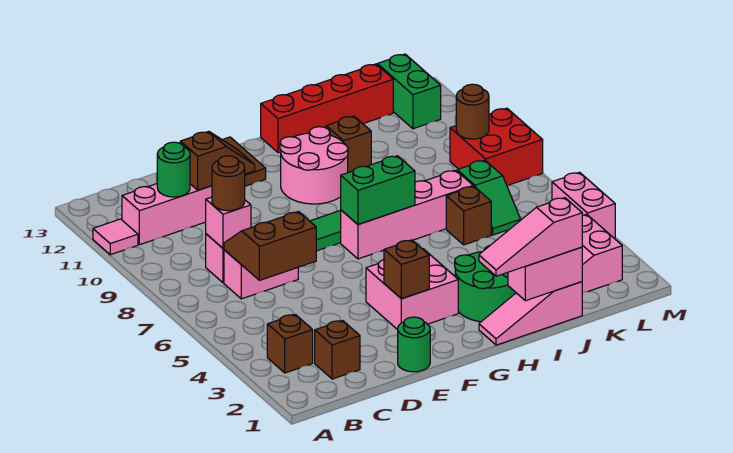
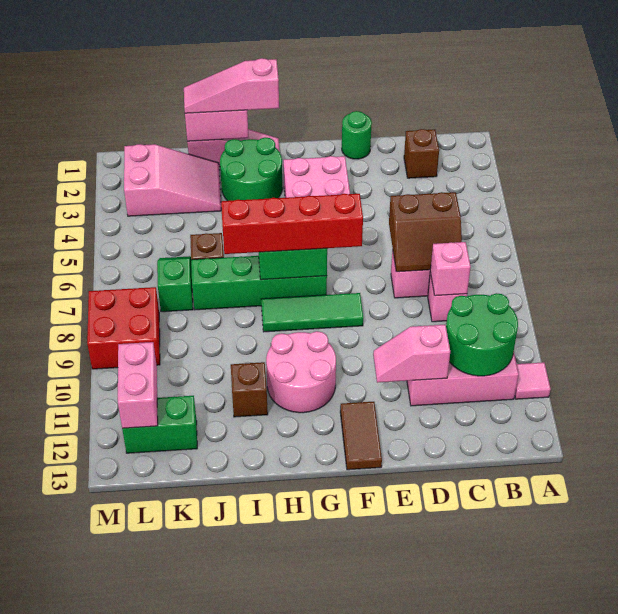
brown 1x1 brick [267,315,313,373] -> none
brown 1x1 round brick [212,156,245,211] -> none
green 1x1 round brick [157,142,190,197] -> green 2x2 round brick [446,293,518,376]
brown 1x2 slope [180,131,255,190] -> pink 1x2 slope [373,325,450,383]
brown 1x1 brick [384,240,429,299] -> none
pink 1x4 brick [341,170,473,259] -> green 1x4 brick [191,256,327,310]
pink 1x3 slope [479,198,582,276] -> pink 1x3 slope turned to [184,58,279,113]
red 1x4 brick [261,64,393,153] -> red 1x4 brick moved to [221,194,363,254]
brown 1x1 round brick [456,84,489,139] -> none
green 1x2 brick [377,54,441,129] -> green 1x2 brick turned to [122,396,197,453]
pink 1x2 brick [552,172,615,238] -> pink 1x2 brick moved to [118,342,158,428]

